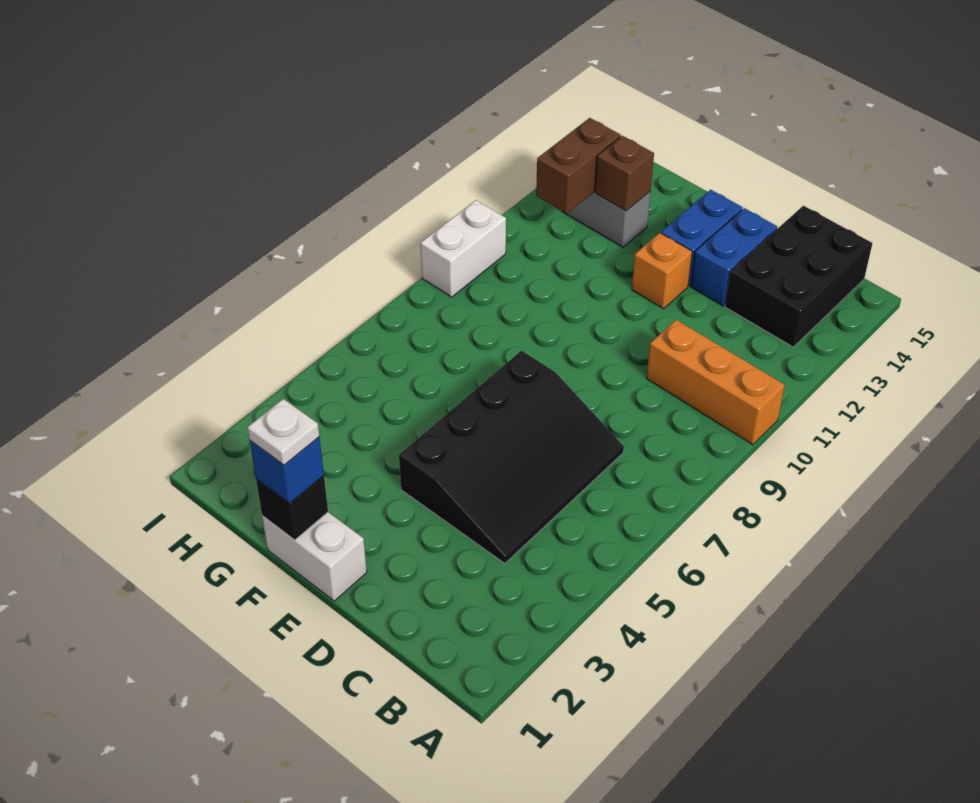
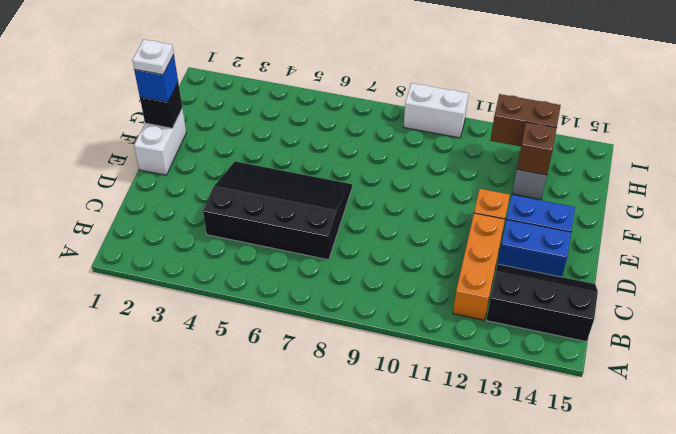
orange 1x3 brick [647,320,785,445] -> orange 1x3 brick moved to [453,213,505,320]
black 2x3 brick [725,206,873,347] -> black 2x3 slope [486,264,598,342]
black 3x4 slope [399,351,624,563] -> black 3x4 slope turned to [203,161,352,260]

